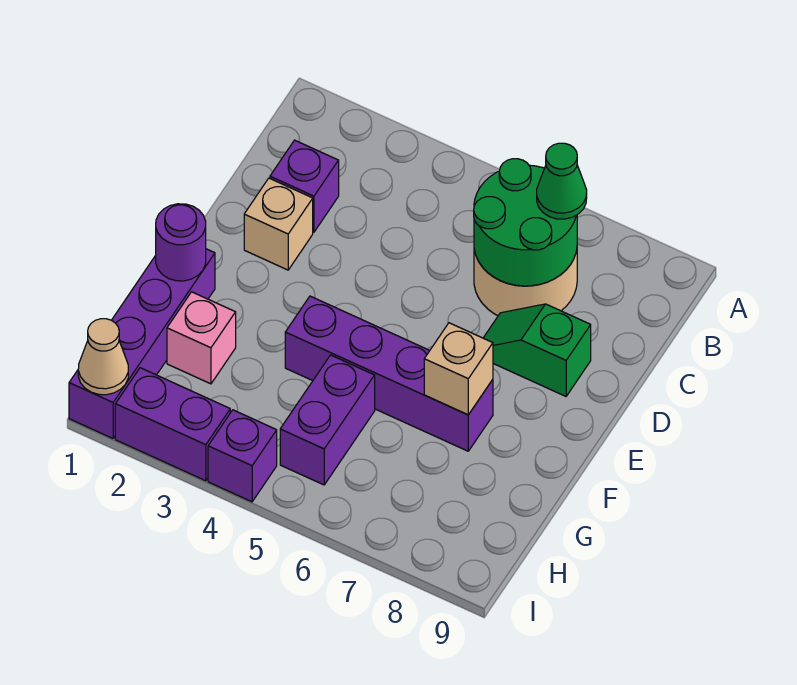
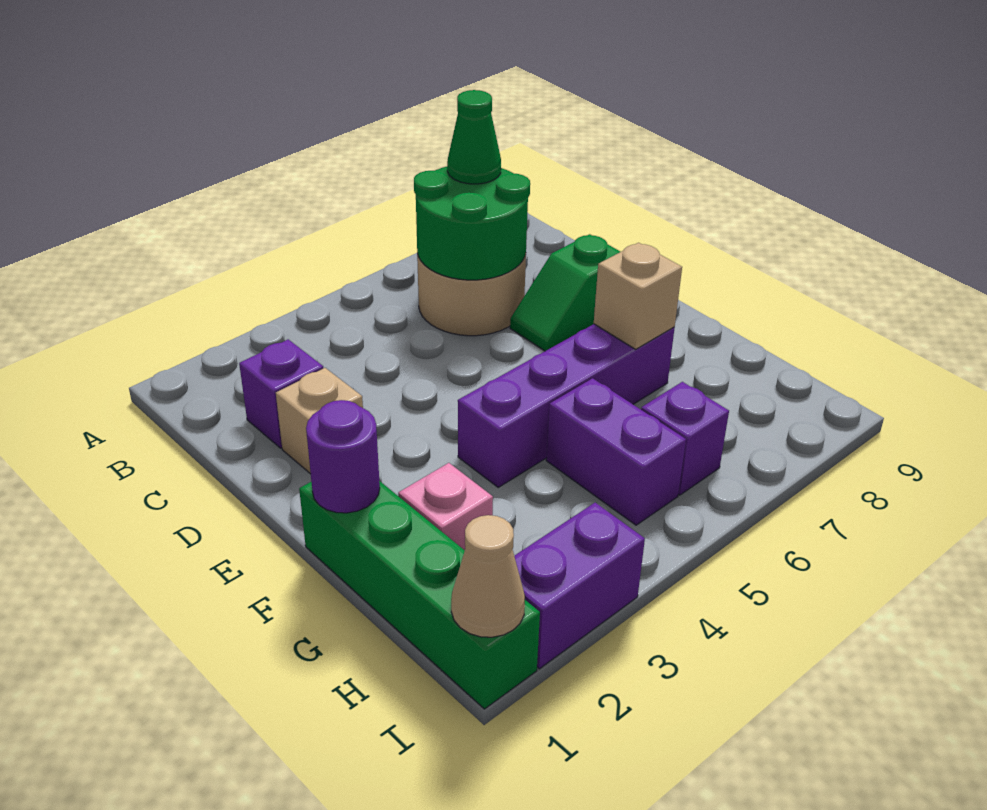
purple 1x4 brick [69,249,215,438] -> green 1x4 brick [299,481,540,709]
purple 1x1 brick [208,410,277,502] -> purple 1x1 brick moved to [641,382,729,495]

